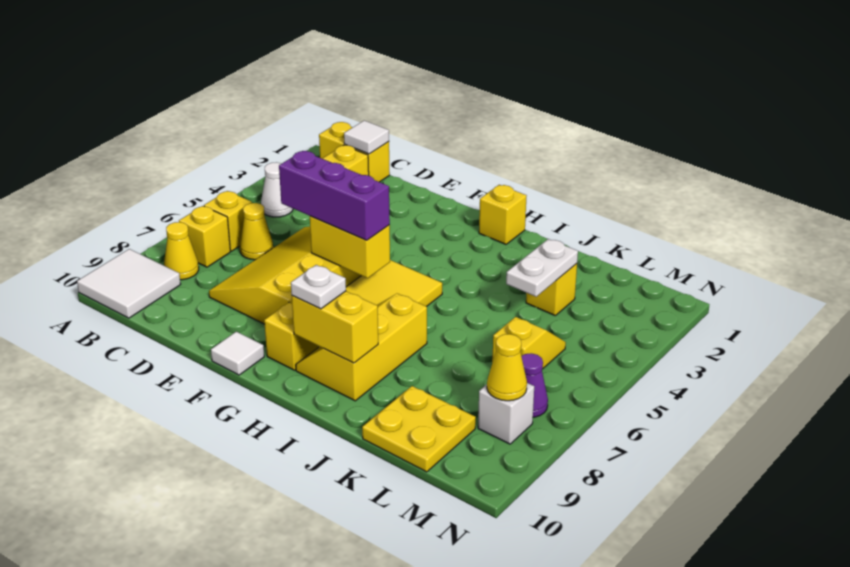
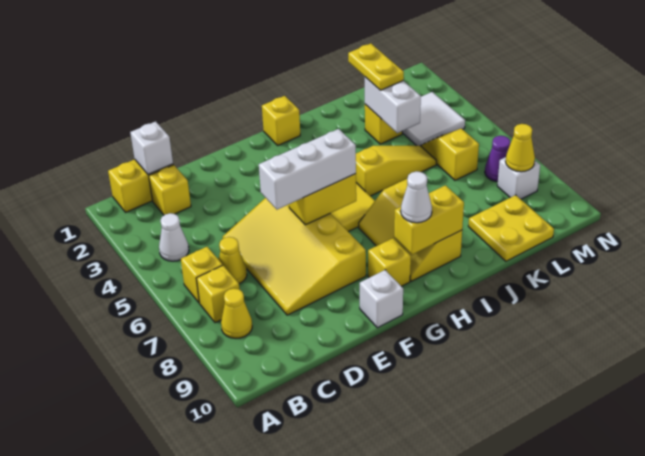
white 2x2 tile [77,249,181,318] -> white 2x2 tile moved to [402,92,465,146]
white 1x1 tile [344,121,389,154] -> white 1x1 brick [130,121,173,174]
purple 1x3 brick [279,151,390,240] -> white 1x3 brick [259,129,356,210]
white 1x1 tile [211,332,264,375] -> white 1x1 brick [360,270,403,328]
white 1x1 plate [291,265,346,309] -> white 1x1 cone [401,171,432,223]
none -> yellow 1x3 slope [356,146,436,196]
none -> yellow 1x2 plate [348,43,404,90]
white 1x2 plate [506,239,578,297] -> white 1x2 brick [365,77,421,133]

